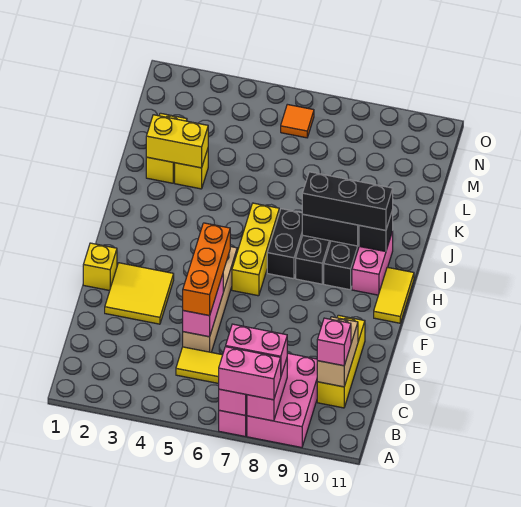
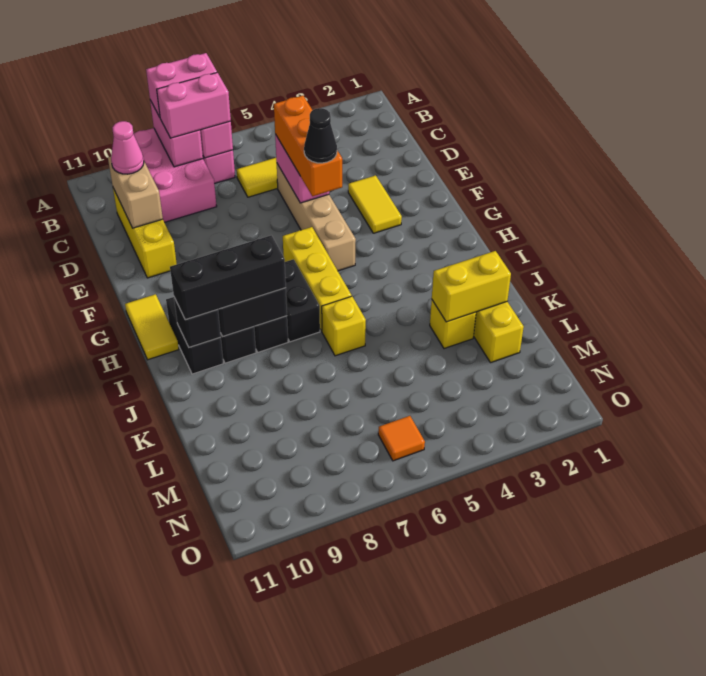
pink 1x1 brick [317,318,351,366] -> pink 1x1 cone [111,121,144,174]
yellow 2x2 tile [105,263,174,324] -> yellow 1x2 tile [348,175,402,233]
yellow 1x1 brick [83,243,117,291] -> yellow 1x1 brick moved to [322,296,366,356]
none -> black 1x1 cone [304,108,337,163]
pink 1x2 brick [352,231,393,295] -> black 1x2 brick [166,297,223,374]

